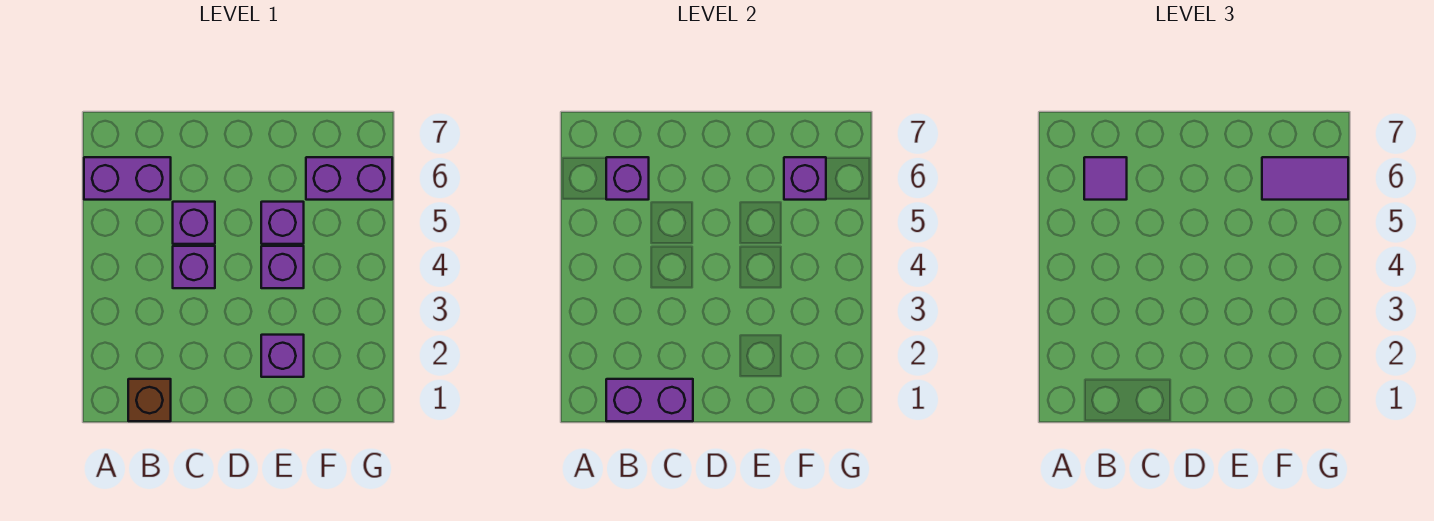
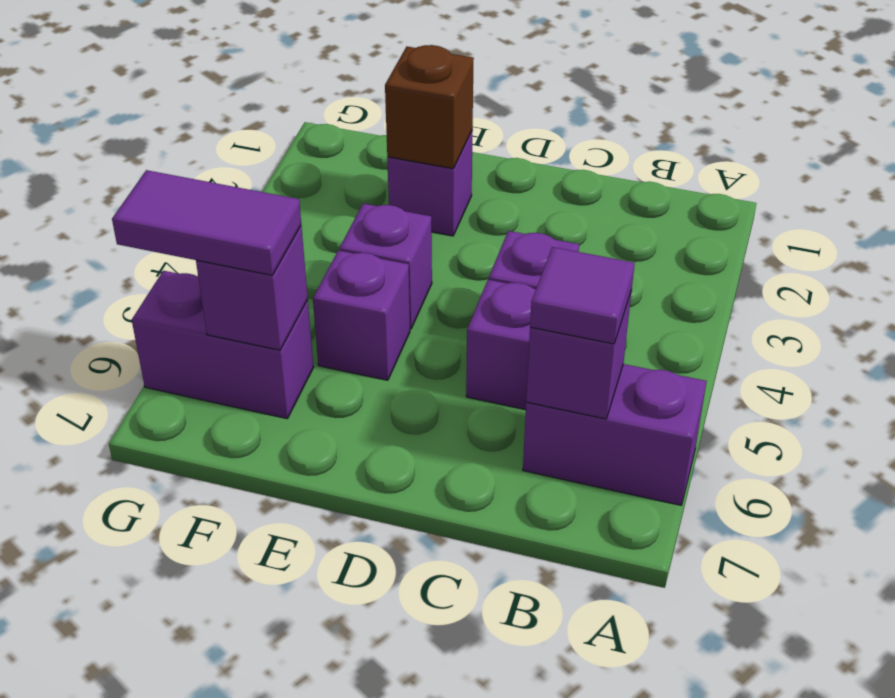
brown 1x1 brick [128,379,171,421] -> brown 1x1 brick moved to [385,45,474,169]
purple 1x2 brick [606,379,693,421] -> none

